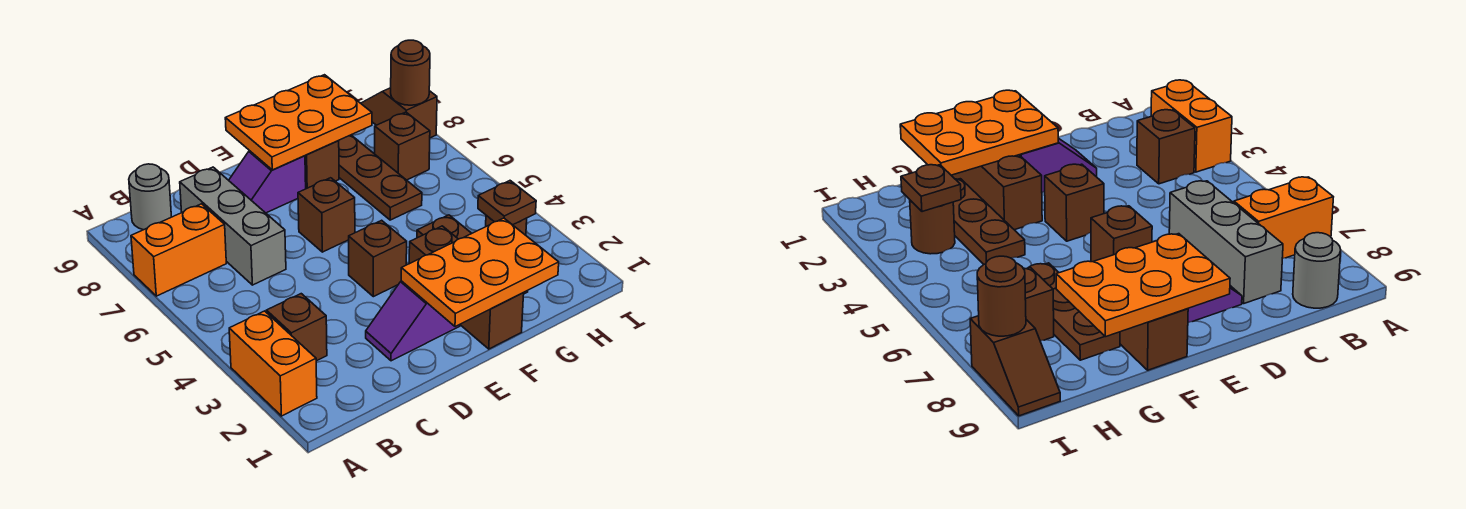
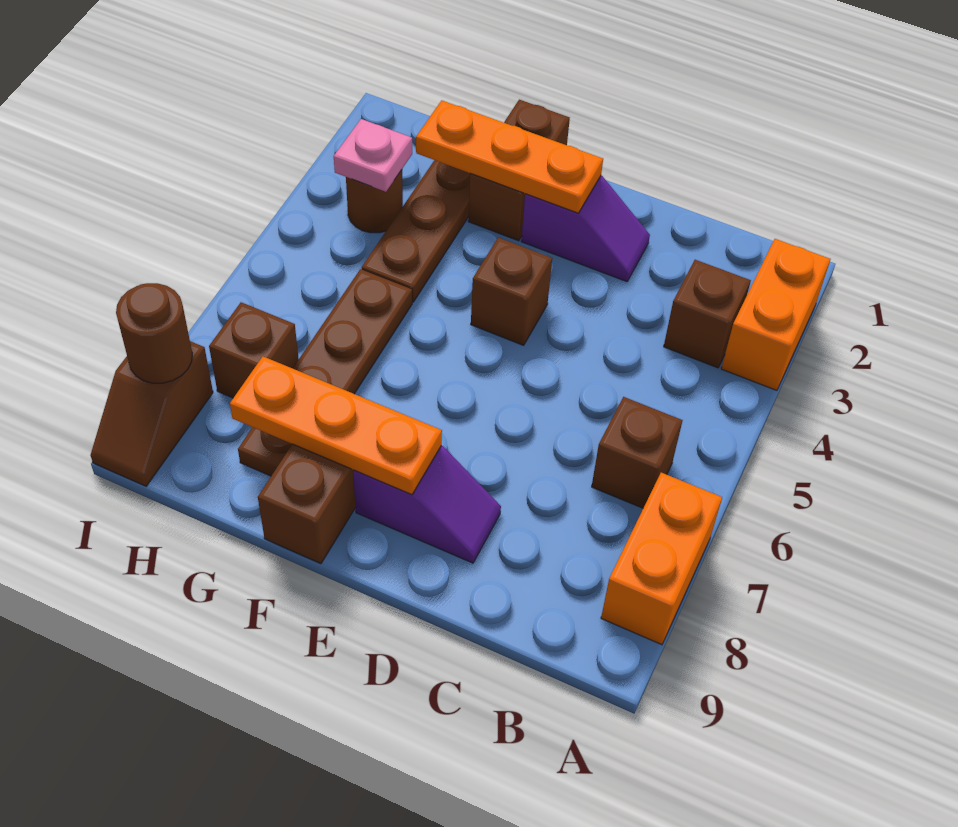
orange 1x2 brick [131,204,226,296] -> orange 1x2 brick turned to [601,473,722,645]
grey 1x1 round brick [129,164,171,230] -> none
grey 1x3 brick [180,167,286,285] -> none
orange 2x3 plate [401,218,559,327] -> orange 1x3 plate [416,100,603,213]
brown 1x1 brick [298,178,355,252] -> brown 1x1 brick moved to [592,397,683,508]
orange 2x3 plate [225,75,372,170] -> orange 1x3 plate [230,357,442,495]
brown 1x3 brick [409,226,524,349] -> brown 1x2 brick [468,100,570,241]
brown 1x3 plate [339,135,422,220] -> brown 1x4 plate [238,269,412,476]
brown 1x1 plate [478,181,536,225] -> pink 1x1 plate [334,119,412,192]

